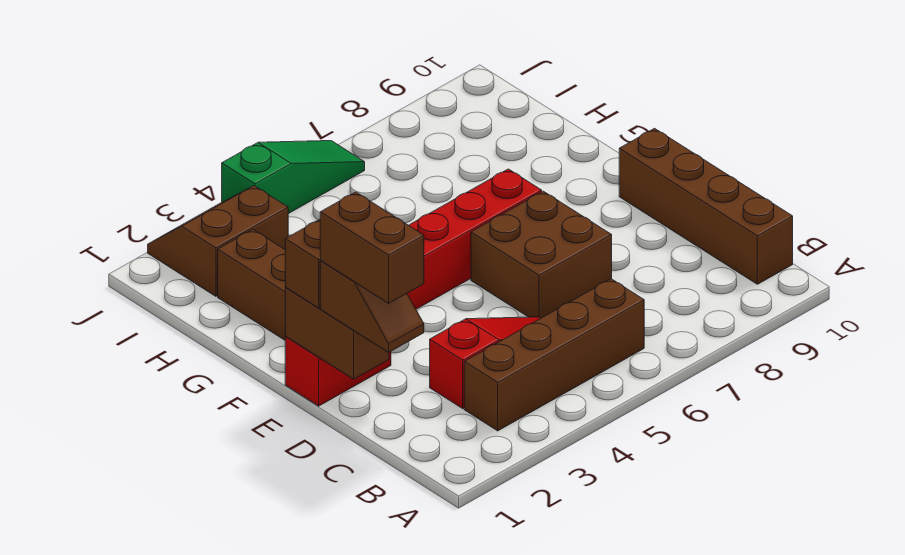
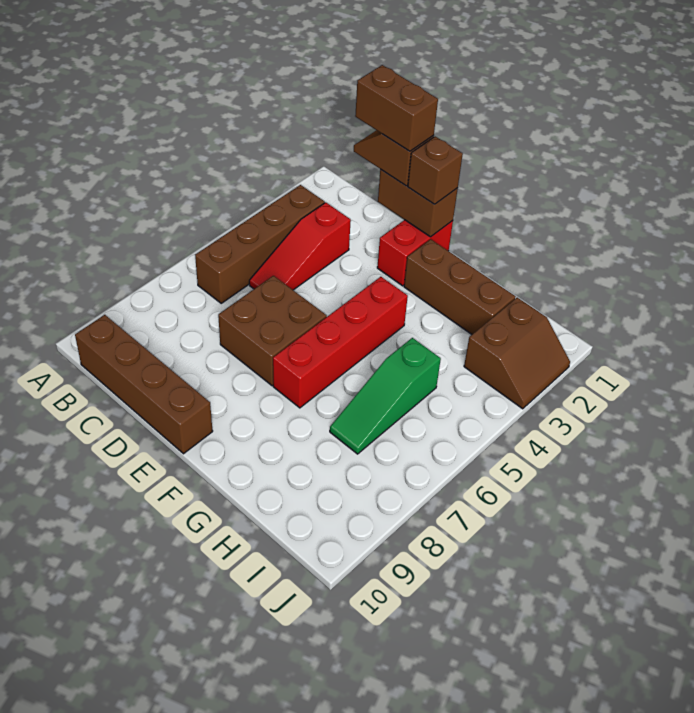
green 1x3 slope [222,141,365,214] -> green 1x3 slope moved to [330,338,441,454]

